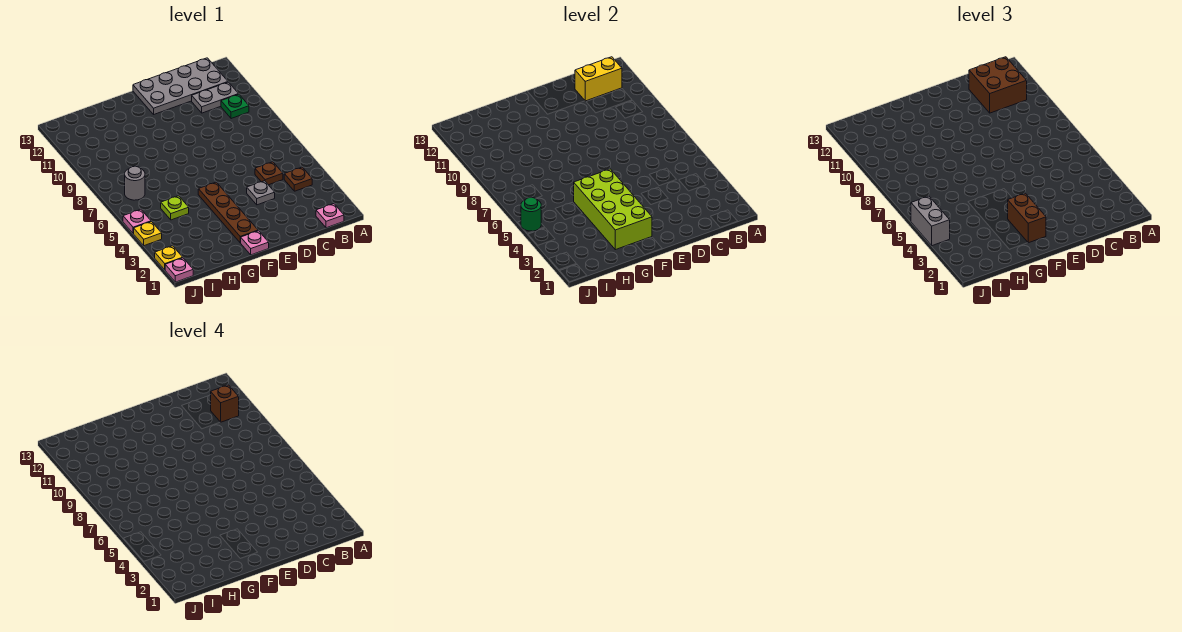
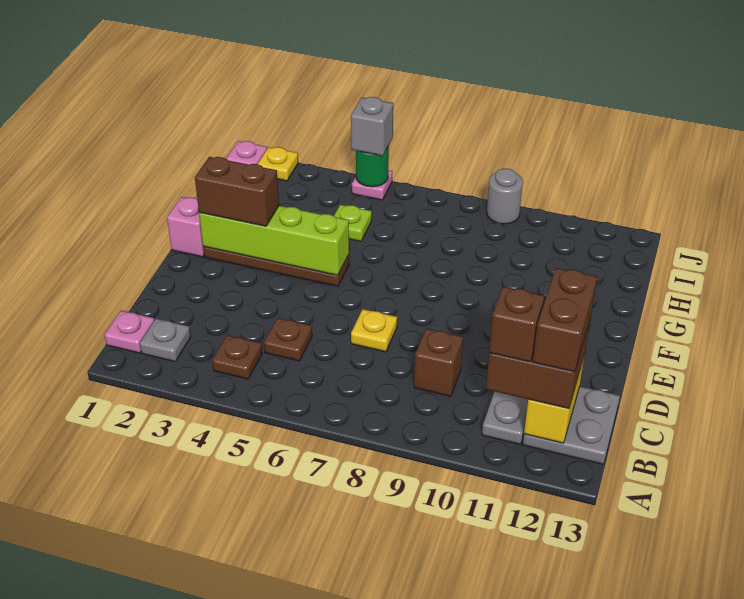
green 1x1 plate [221,94,249,119] -> none
grey 2x4 plate [133,58,228,114] -> grey 2x2 plate [523,386,620,464]
none -> brown 1x2 brick [533,268,597,372]
none -> brown 1x1 brick [414,329,463,396]
grey 1x1 plate [247,181,275,205] -> grey 1x1 plate moved to [140,319,191,362]
pink 1x1 plate [240,231,269,255] -> pink 1x1 brick [167,197,204,257]
lime 2x4 brick [574,169,652,250] -> lime 1x4 brick [199,206,349,275]
grey 1x1 round brick [125,166,145,200] -> grey 1x1 round brick moved to [487,169,523,224]
yellow 1x1 plate [134,222,162,246] -> yellow 1x1 plate moved to [351,309,397,352]
grey 1x2 brick [911,196,950,246] -> grey 1x1 brick [351,97,393,156]

